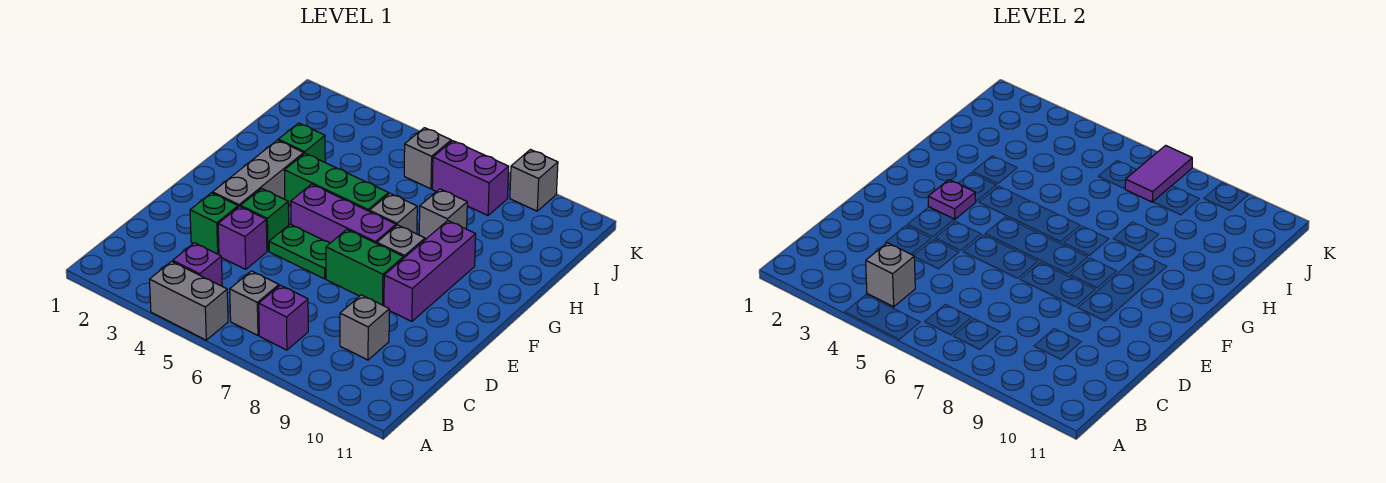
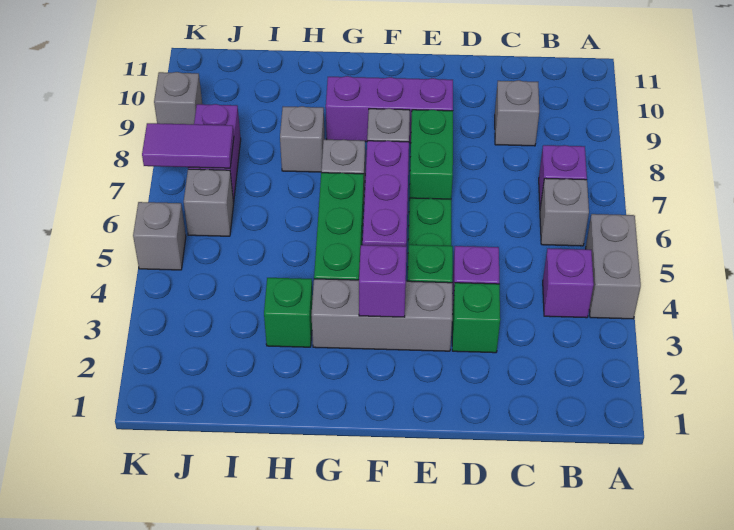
grey 1x1 brick [866,243,915,307] -> grey 1x1 brick moved to [133,202,186,270]
purple 1x1 plate [928,180,976,219] -> purple 1x1 brick [359,245,407,317]

